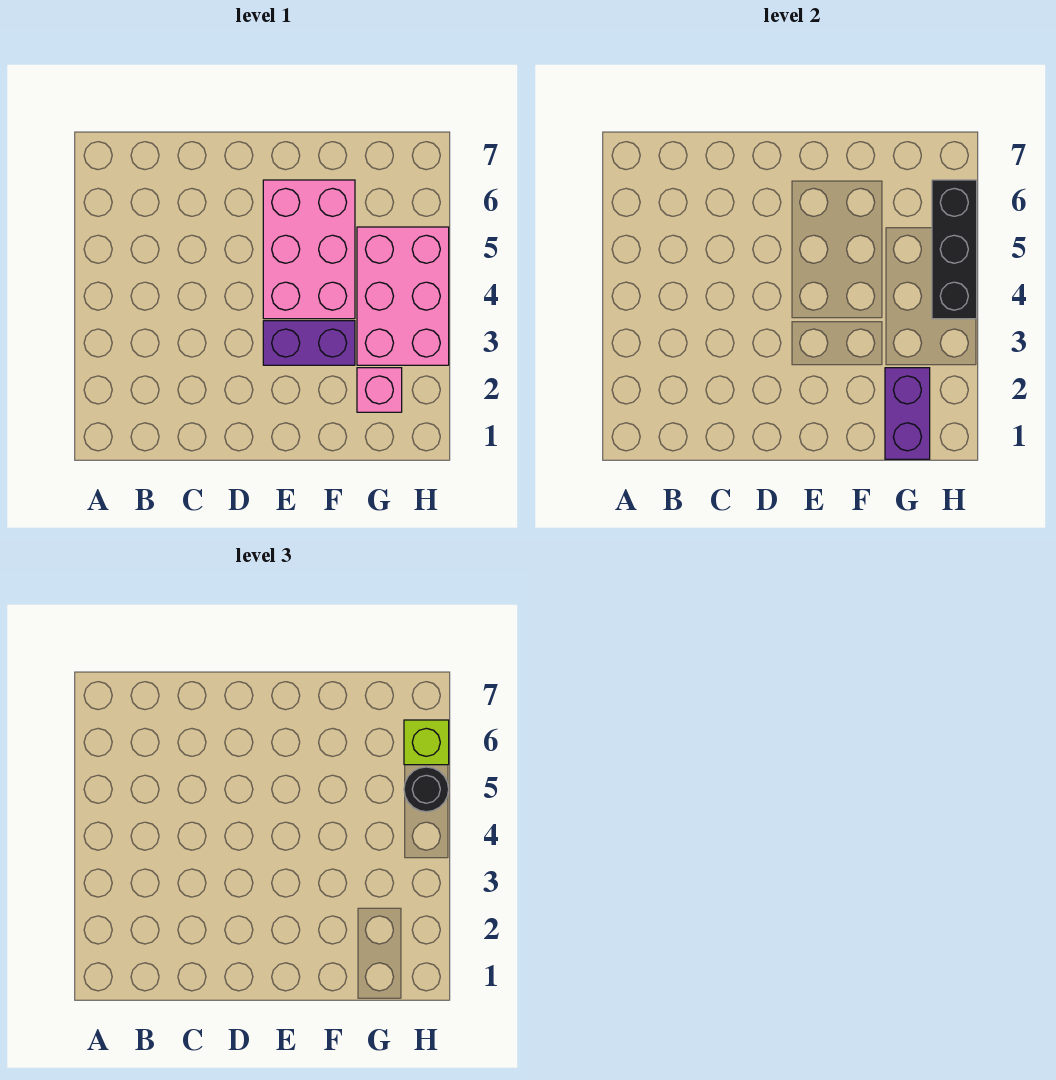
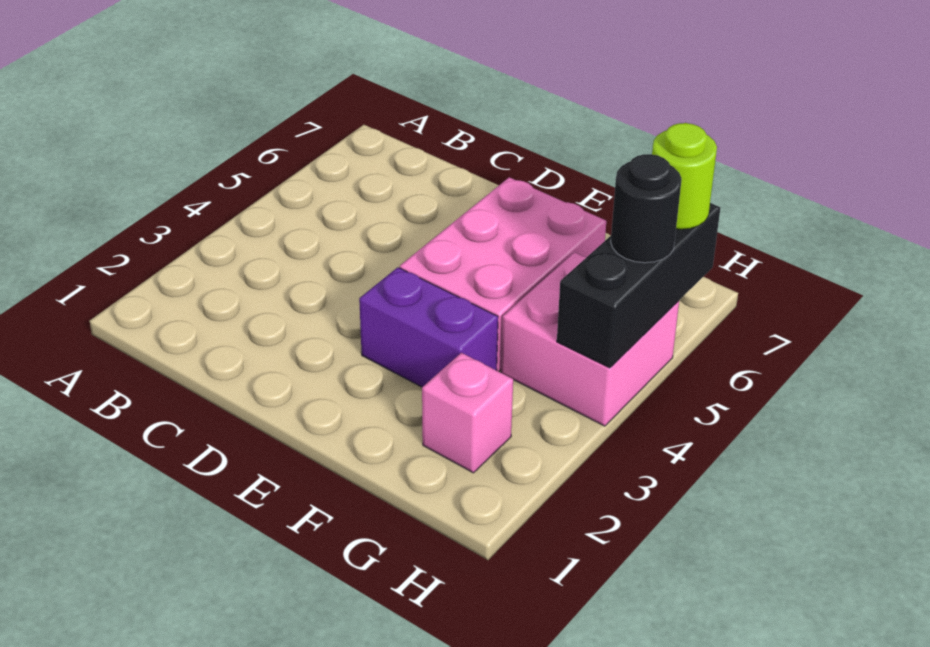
purple 1x2 brick [885,368,930,459] -> none
pink 2x3 brick [357,227,449,365] -> pink 2x2 brick [501,253,679,426]
lime 1x1 brick [404,720,449,765] -> lime 1x1 round brick [652,123,717,229]

